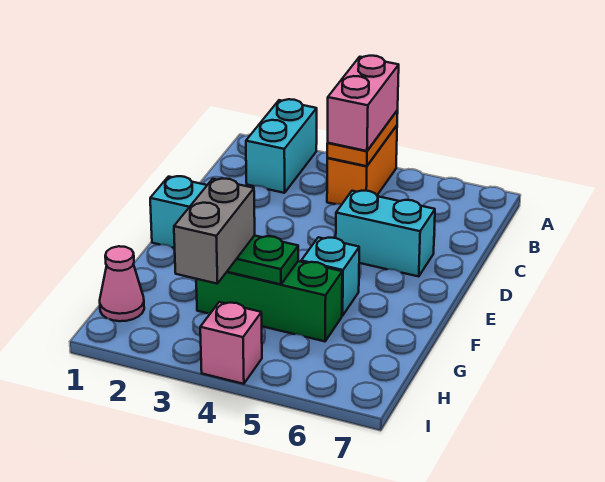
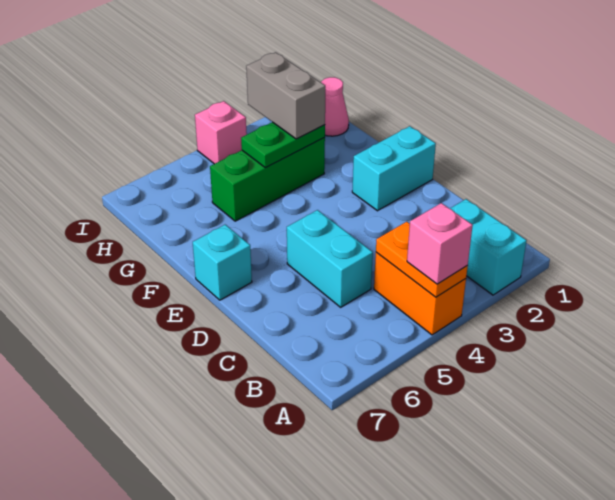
pink 1x2 brick [328,56,399,151] -> pink 1x1 brick [407,203,473,284]
cyan 1x2 brick [336,191,435,276] -> cyan 1x2 brick turned to [287,210,373,307]
cyan 1x1 brick [301,237,359,316] -> cyan 1x1 brick moved to [193,225,252,300]

